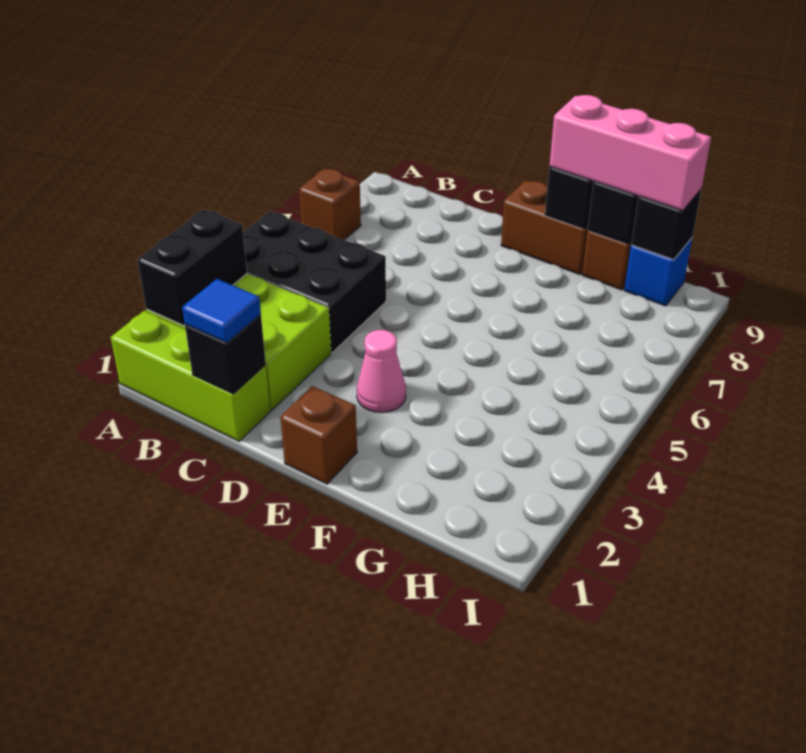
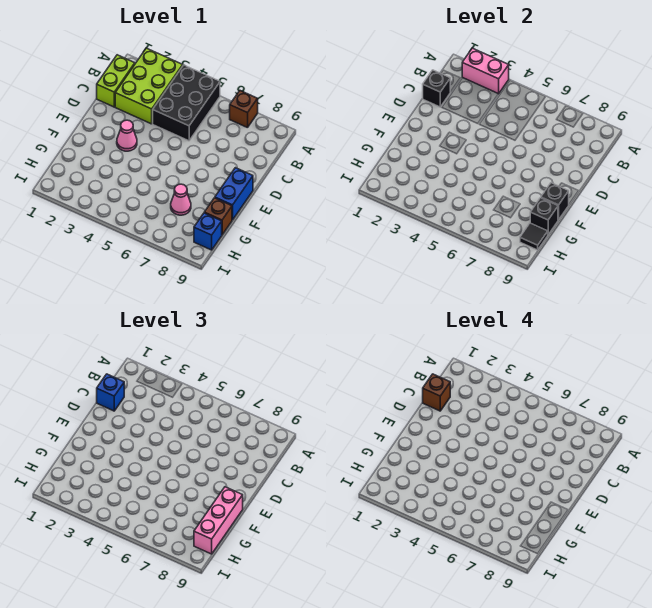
lime 1x3 brick [111,311,270,441] -> lime 1x2 brick [97,55,135,107]
black 1x2 brick [137,210,247,325] -> pink 1x2 brick [462,48,509,94]
blue 1x1 tile [182,279,261,343] -> blue 1x1 brick [97,374,124,411]
brown 1x1 brick [280,386,357,484] -> brown 1x1 brick moved to [423,374,450,411]
brown 1x2 brick [501,181,588,274] -> blue 1x2 brick [215,168,253,220]
none -> pink 1x1 cone [171,184,191,215]
black 1x1 brick [631,189,702,260] -> black 1x1 tile [520,223,548,250]

